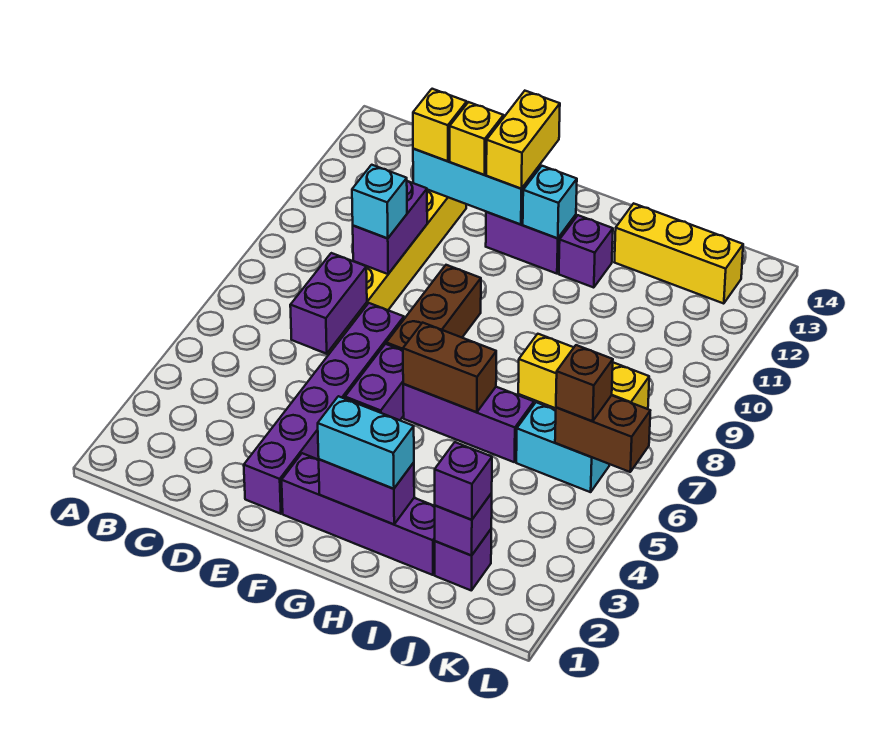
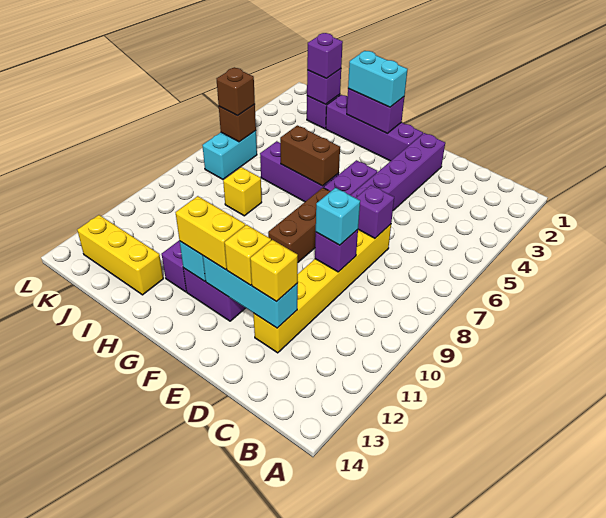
purple 1x2 brick [290,253,367,354] -> purple 1x1 brick [356,185,394,238]
purple 1x2 brick [353,181,427,274] -> purple 1x1 brick [315,230,358,272]
yellow 1x2 brick [486,91,560,189] -> yellow 1x2 brick turned to [176,196,245,270]
yellow 1x3 brick [518,334,649,409] -> yellow 1x1 brick [223,167,262,216]
cyan 1x2 brick [516,402,609,492] -> cyan 1x2 brick turned to [202,131,257,179]
brown 1x2 brick [555,395,650,472] -> brown 1x1 brick [219,104,256,142]

